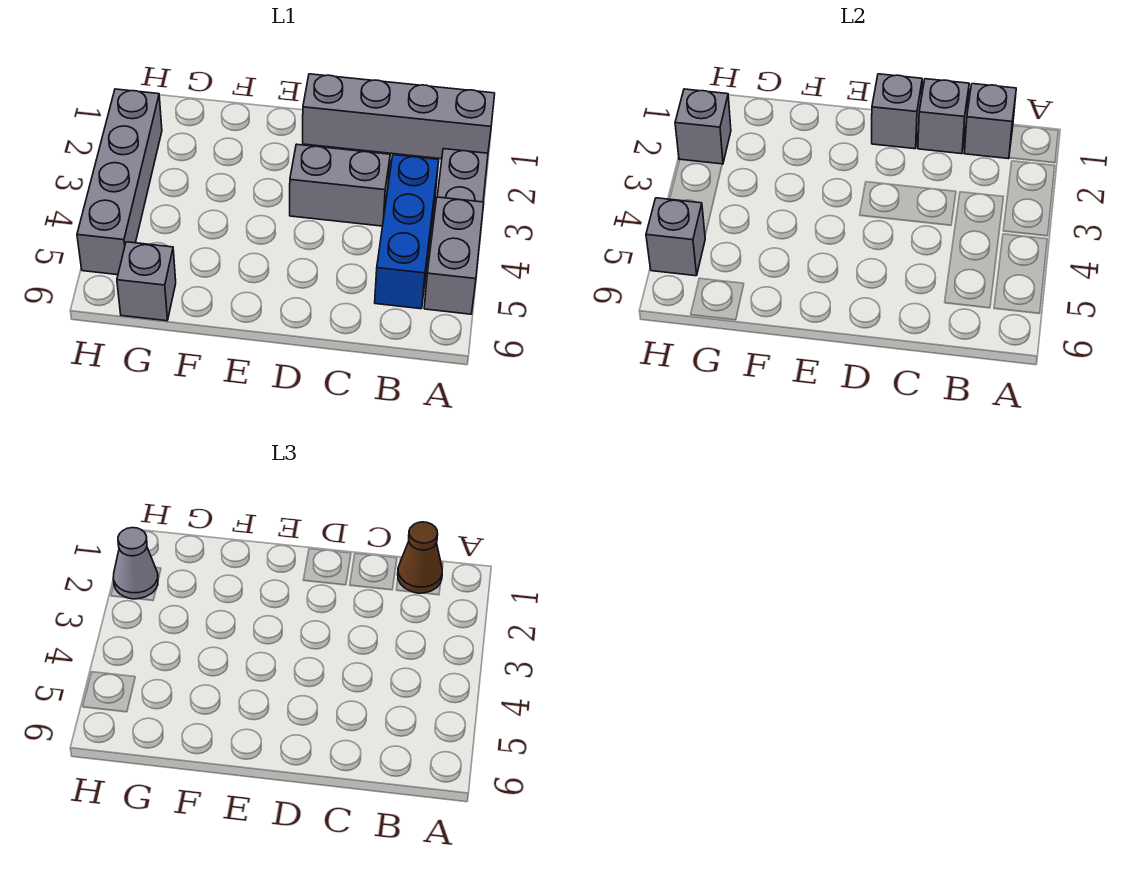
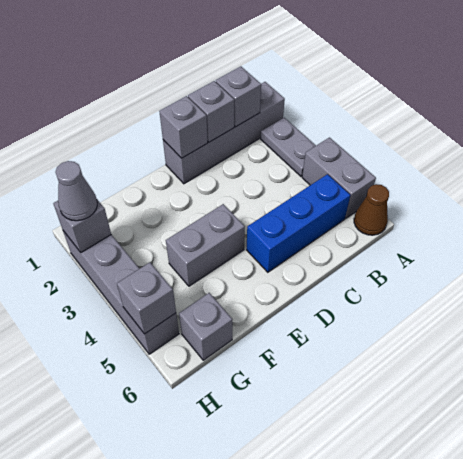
brown 1x1 cone [398,522,442,593] -> brown 1x1 cone moved to [354,184,389,235]
blue 1x3 brick [375,155,439,309] -> blue 1x3 brick turned to [247,174,350,272]
grey 1x2 brick [290,144,390,226] -> grey 1x2 brick moved to [166,204,245,286]

